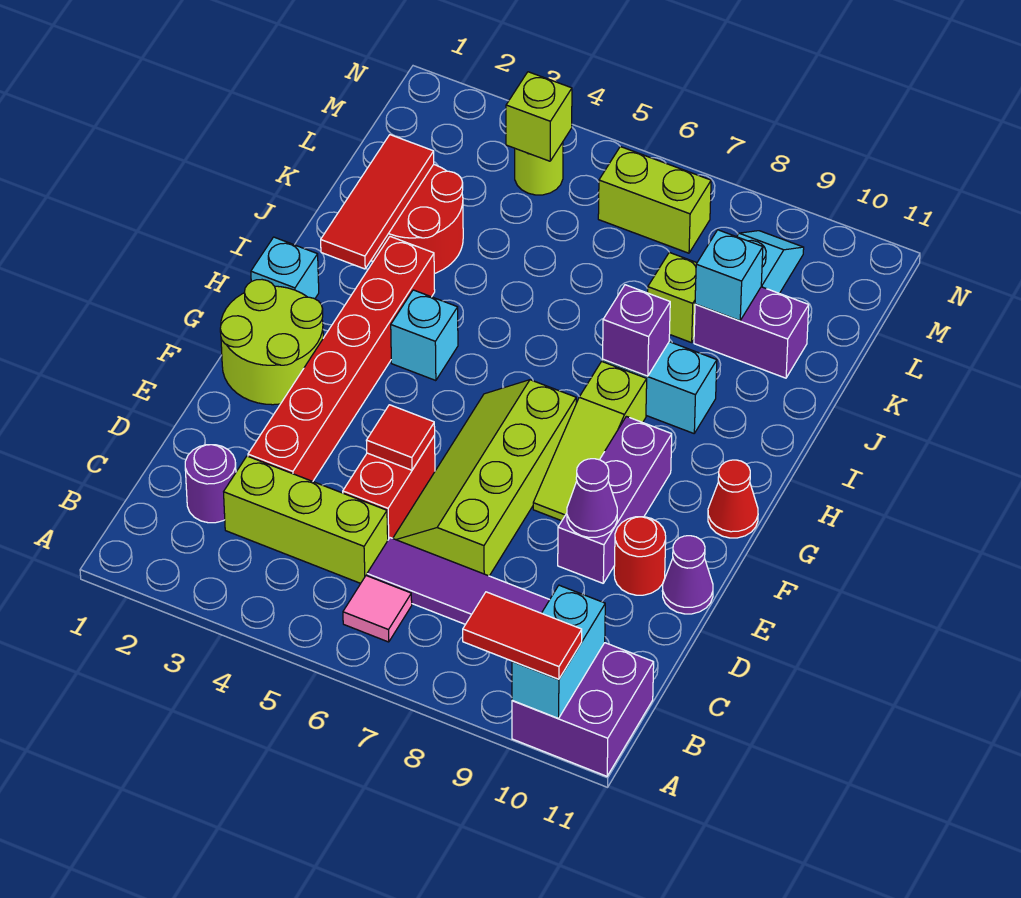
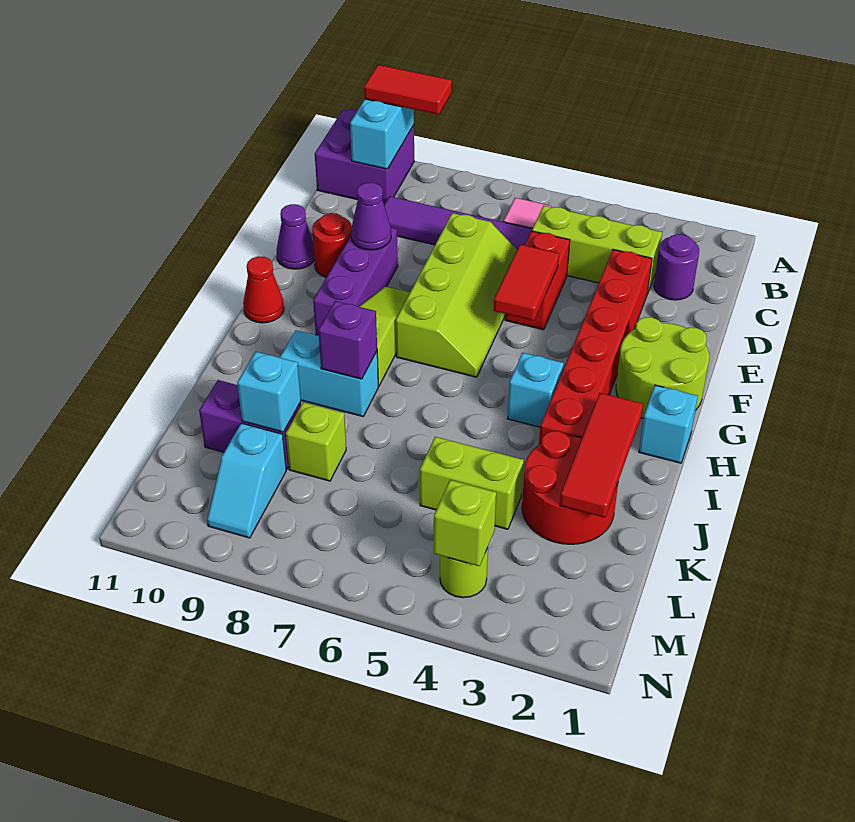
red 1x1 tile [366,405,435,470] -> red 1x2 tile [494,245,559,321]
lime 1x2 brick [598,147,711,253] -> lime 1x2 brick moved to [420,437,524,529]

